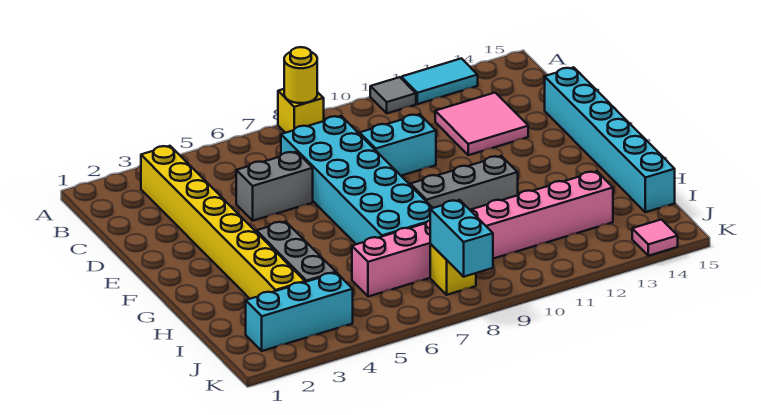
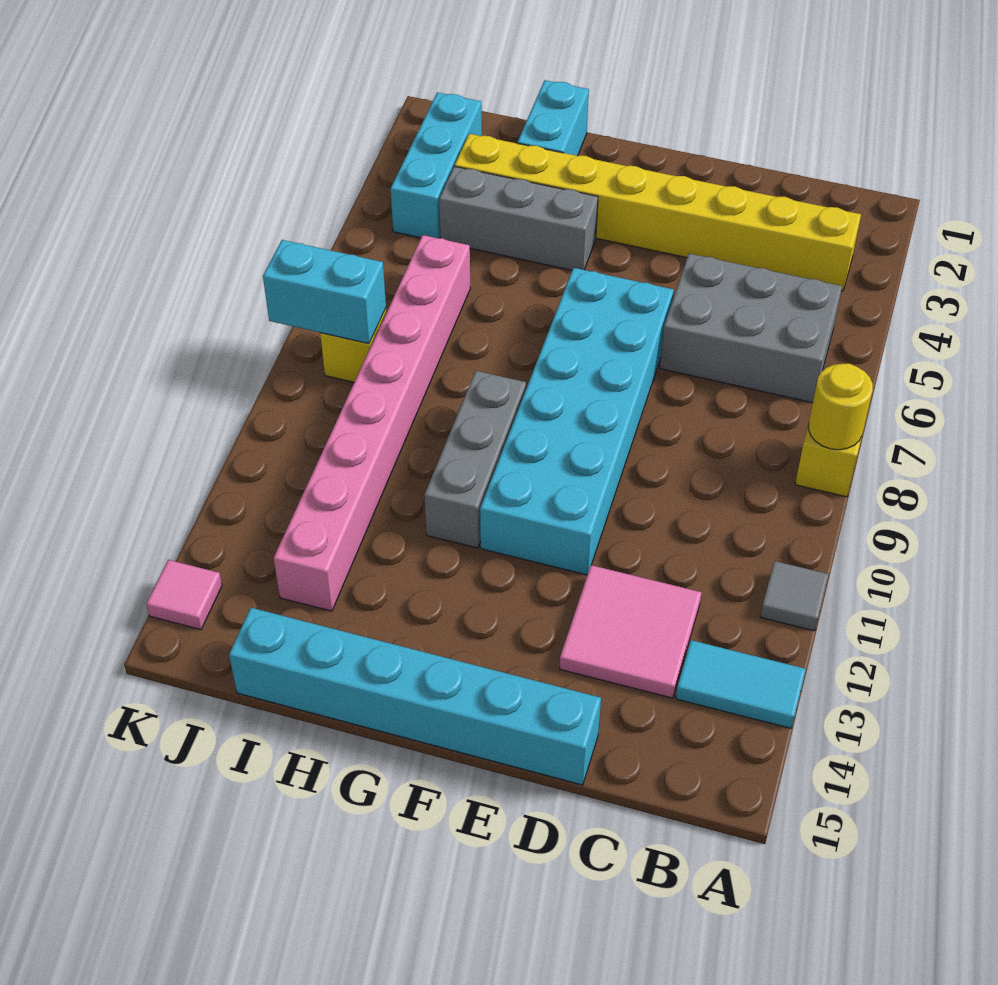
cyan 1x2 tile [401,58,478,104] -> cyan 1x2 tile turned to [676,640,806,728]
cyan 2x6 brick [281,116,432,244] -> cyan 2x6 brick turned to [480,268,674,575]
grey 1x2 brick [236,152,313,221] -> grey 2x3 brick [660,253,842,403]
cyan 1x2 brick [360,114,436,176] -> cyan 1x2 brick moved to [517,80,589,156]

